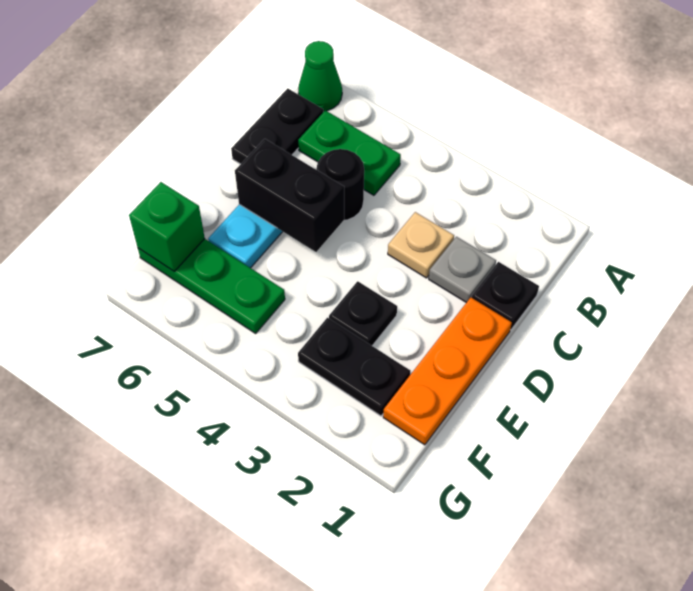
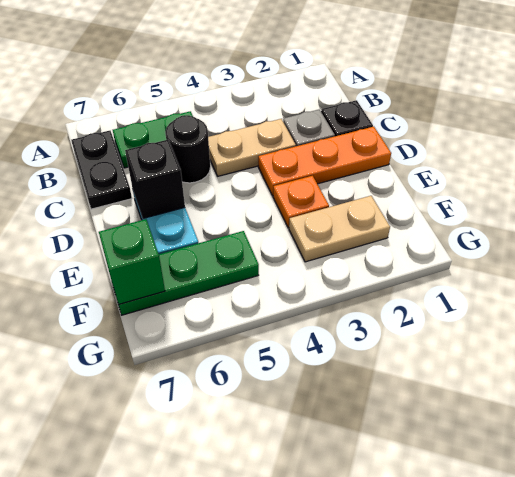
green 1x1 cone [298,41,342,111] -> none
tan 1x1 plate [388,212,454,278] -> tan 1x2 plate [208,119,296,176]
orange 1x3 plate [383,298,512,445] -> orange 1x3 plate turned to [258,127,391,196]
black 1x2 brick [235,139,344,252] -> black 1x1 brick [125,140,185,218]
black 1x1 plate [329,281,397,346] -> orange 1x1 plate [273,176,329,228]
black 1x2 plate [298,318,410,416] -> tan 1x2 plate [289,196,390,262]

